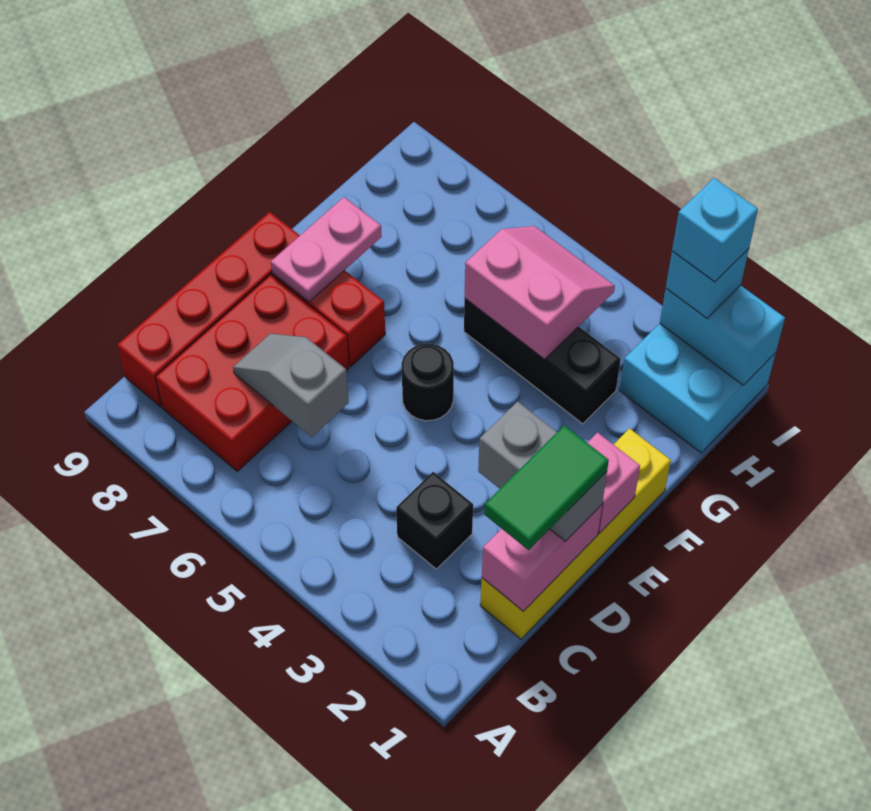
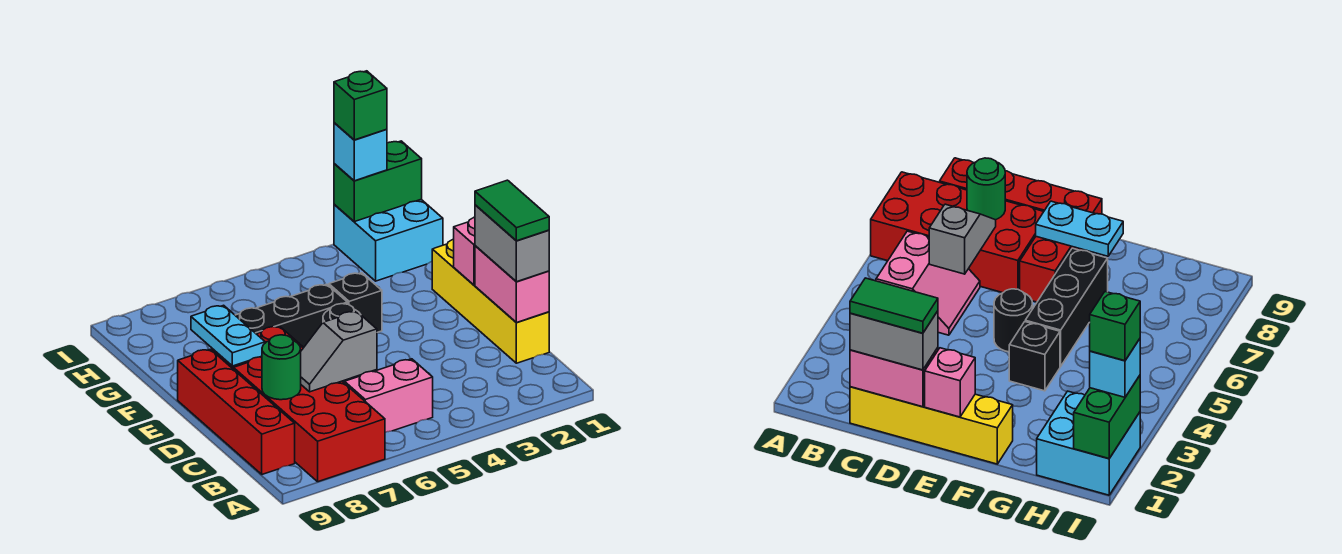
red 2x3 brick [156,275,349,471] -> red 2x4 brick [233,345,385,482]
black 1x1 brick [396,472,473,569] -> black 1x1 brick moved to [329,273,382,332]
none -> green 1x1 round brick [262,335,301,400]
grey 1x2 brick [478,401,607,542] -> grey 1x2 brick turned to [475,205,549,282]
pink 1x2 plate [271,197,382,302] -> cyan 1x2 plate [191,305,265,366]
black 1x3 brick [464,299,621,424] -> black 1x3 brick moved to [235,284,347,347]
pink 2x2 slope [465,226,615,359] -> pink 2x2 slope moved to [344,359,433,432]
cyan 1x2 brick [660,285,785,385] -> green 1x2 brick [334,141,422,222]
cyan 1x1 brick [672,178,758,282] -> green 1x1 brick [334,71,387,140]

